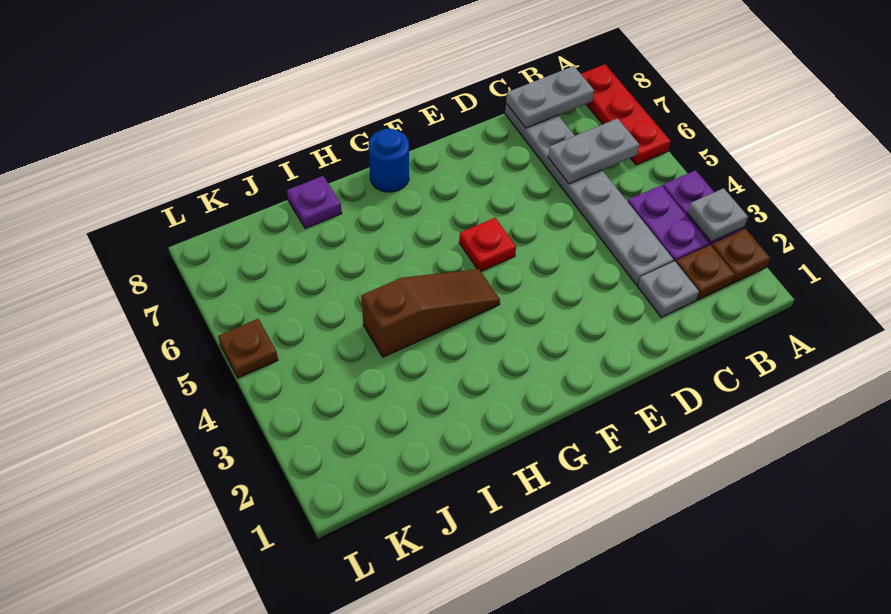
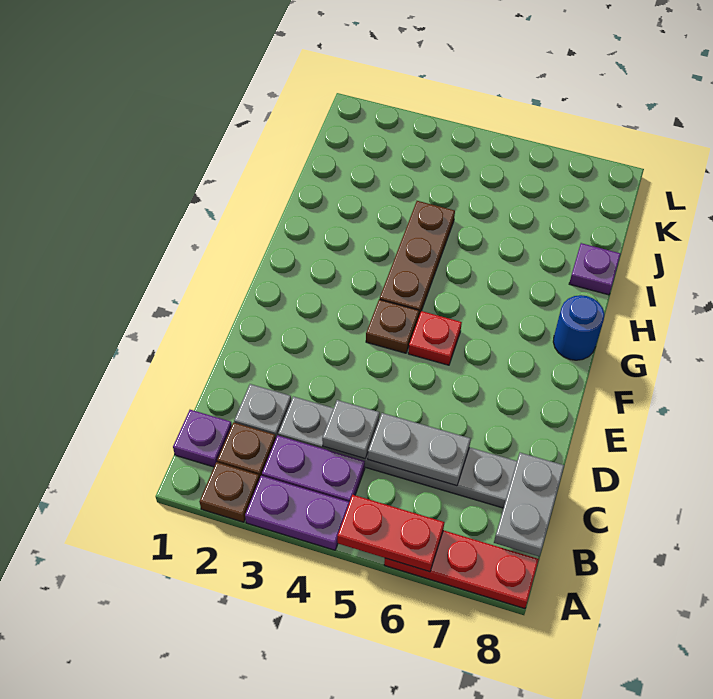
grey 1x1 plate [687,188,748,242] -> grey 1x1 plate moved to [322,400,380,459]
none -> red 1x2 plate [337,495,444,572]
none -> purple 1x1 plate [173,410,232,467]
grey 1x2 plate [548,118,639,184] -> grey 1x2 plate turned to [368,413,471,486]
brown 1x3 slope [361,269,500,357] -> brown 1x3 plate [380,201,455,315]
brown 1x1 plate [218,319,278,378] -> brown 1x1 plate moved to [366,299,419,353]

